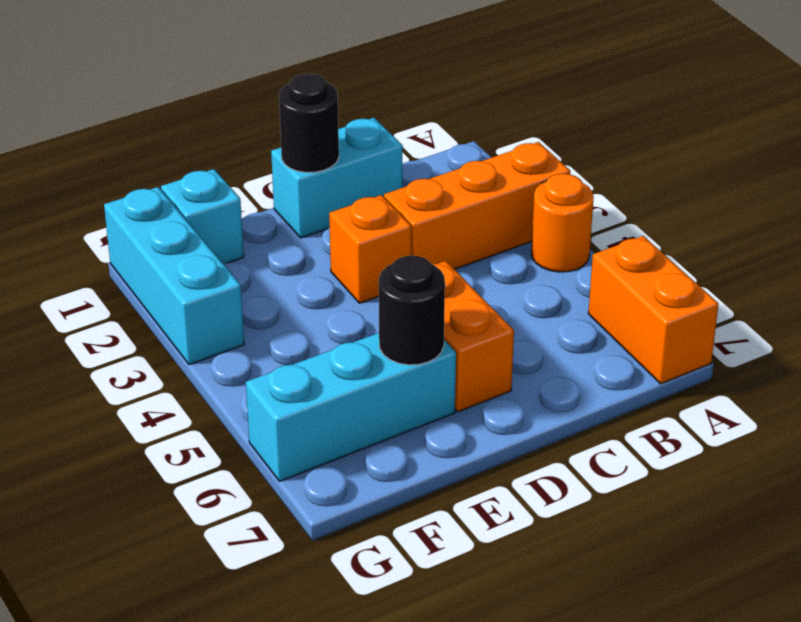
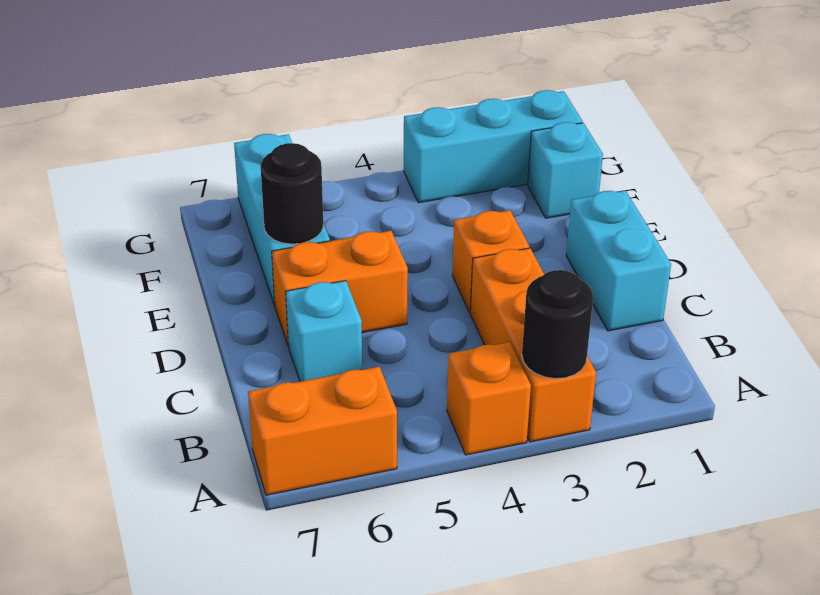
orange 1x1 round brick [531,174,594,272] -> orange 1x1 brick [447,342,531,455]
none -> cyan 1x1 brick [286,281,362,381]
black 1x1 round brick [279,74,339,173] -> black 1x1 round brick moved to [522,270,593,379]

